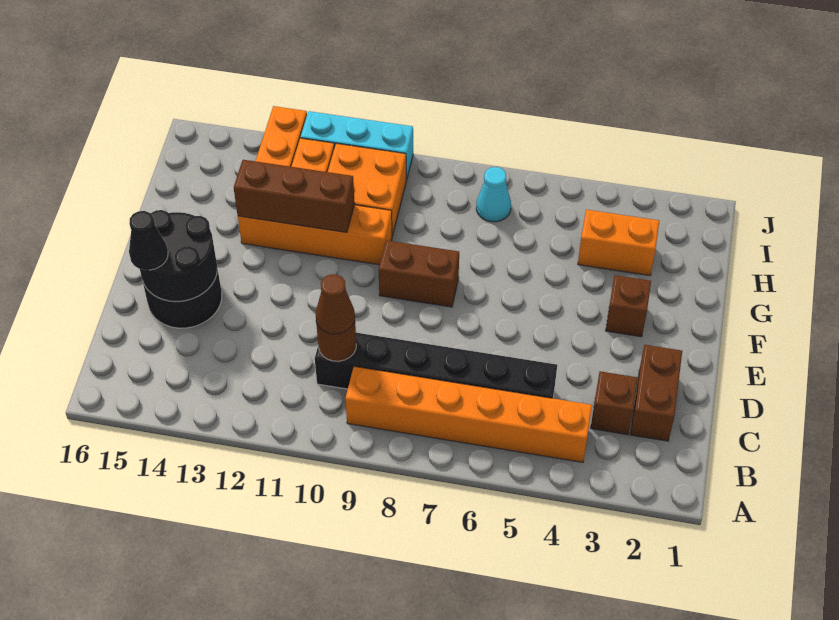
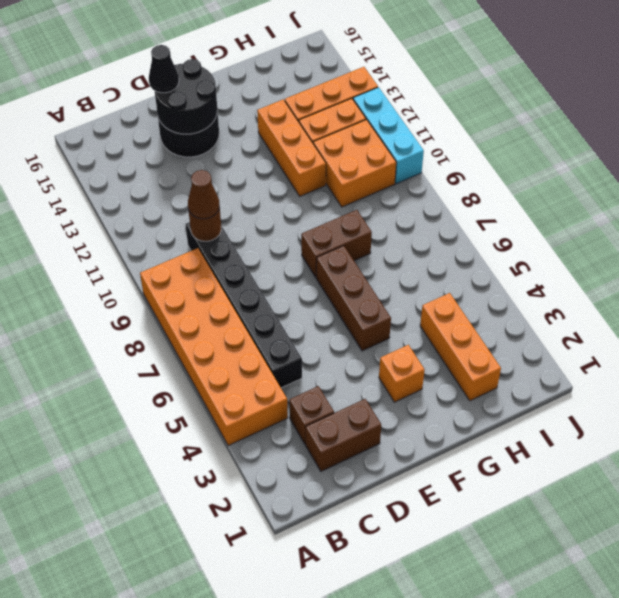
orange 1x6 brick [345,366,592,462] -> orange 2x6 brick [140,248,288,445]
brown 1x1 brick [606,275,651,337] -> orange 1x1 brick [379,345,425,402]
brown 1x2 brick [378,240,459,307] -> brown 1x2 brick turned to [301,210,372,277]
orange 1x4 brick [238,205,392,265] -> orange 1x3 brick [257,100,326,196]
brown 1x3 brick [234,160,355,233] -> brown 1x3 brick moved to [316,246,391,351]
orange 1x2 brick [578,210,659,276] -> orange 1x3 brick [420,293,501,401]
cyan 1x1 cone [476,167,511,222] -> none

